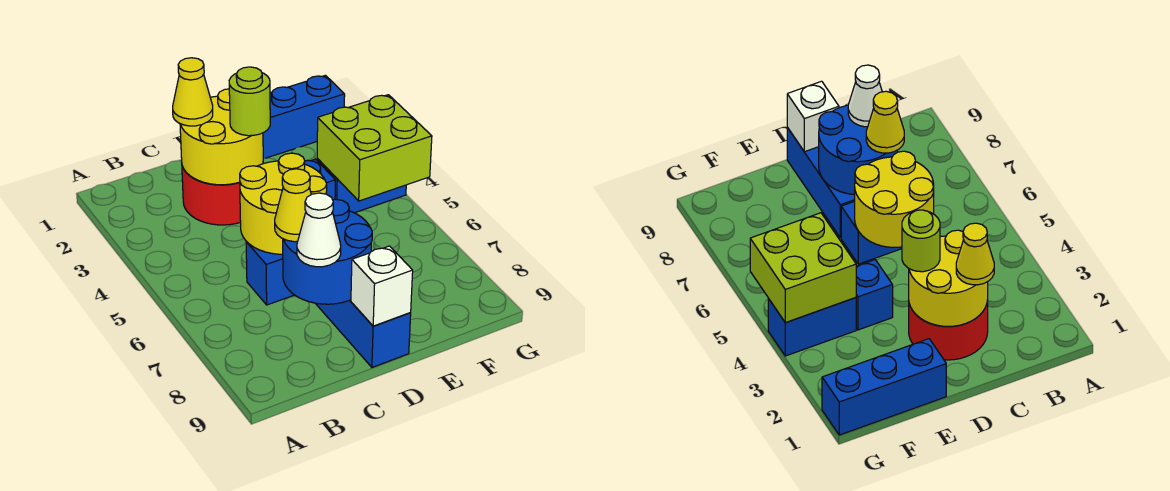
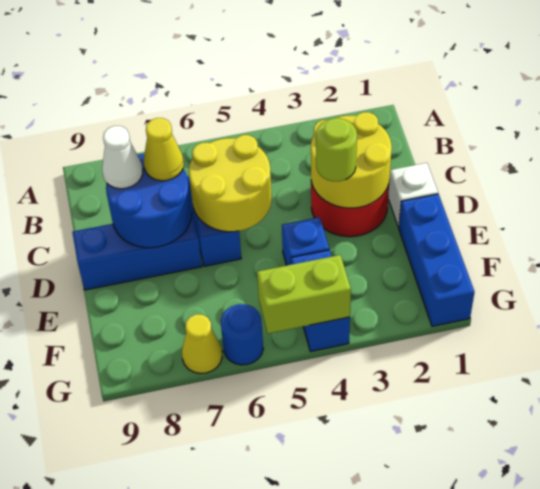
yellow 1x1 cone [173,58,213,126] -> yellow 1x1 cone moved to [182,314,222,374]
white 1x1 brick [351,246,413,326] -> white 1x1 brick moved to [388,163,438,228]
lime 2x2 brick [317,95,432,201] -> lime 1x2 brick [257,255,351,334]
none -> blue 1x1 round brick [221,304,263,365]

